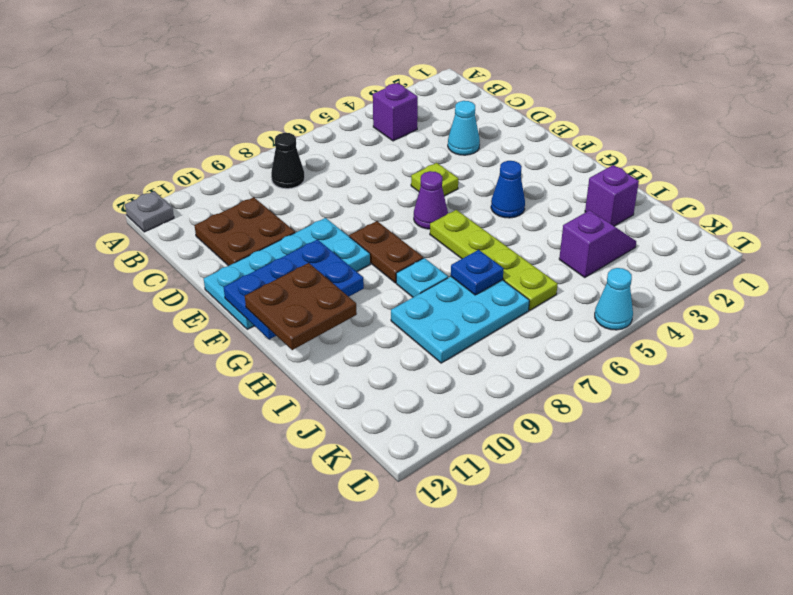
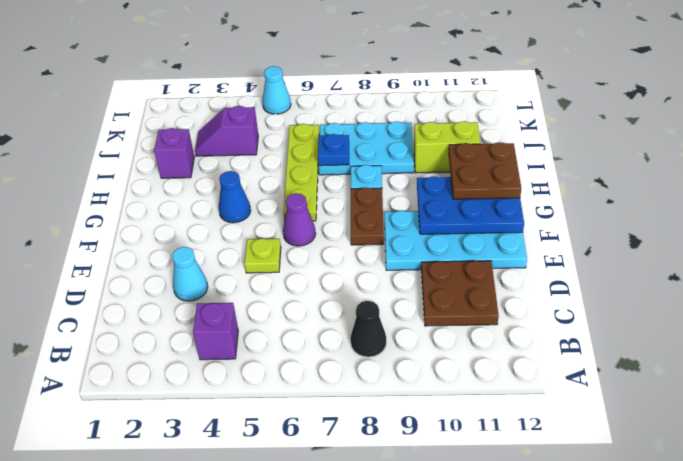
grey 1x1 plate [125,191,174,232] -> none
none -> lime 1x2 brick [414,121,480,173]

